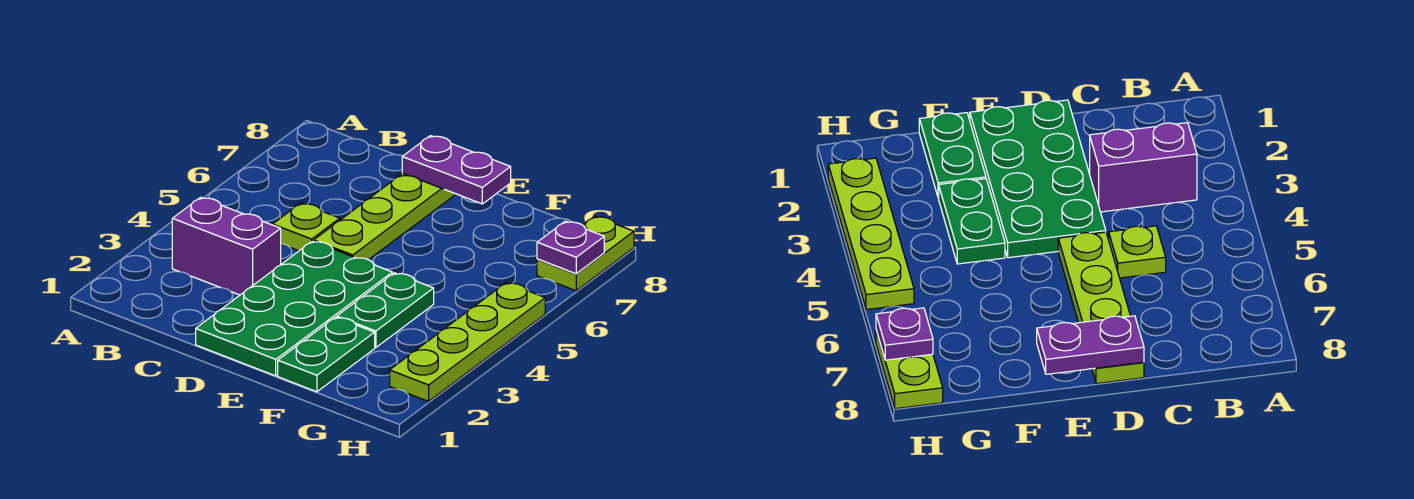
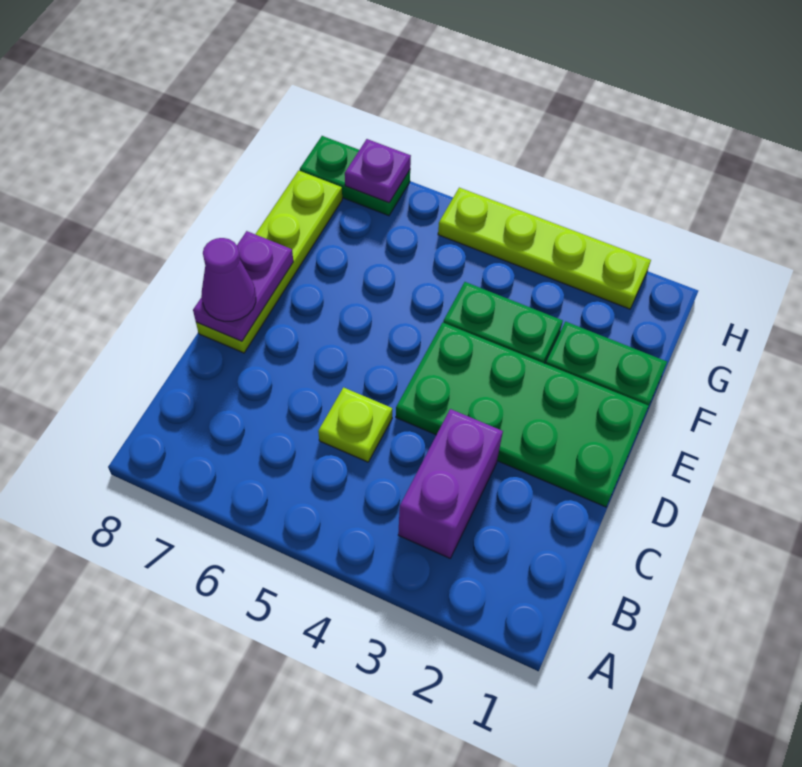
lime 1x4 plate [314,173,456,260] -> lime 1x4 plate turned to [196,171,342,353]
none -> purple 1x1 cone [201,238,256,321]
lime 1x2 plate [537,216,634,291] -> green 1x2 plate [300,136,410,216]

